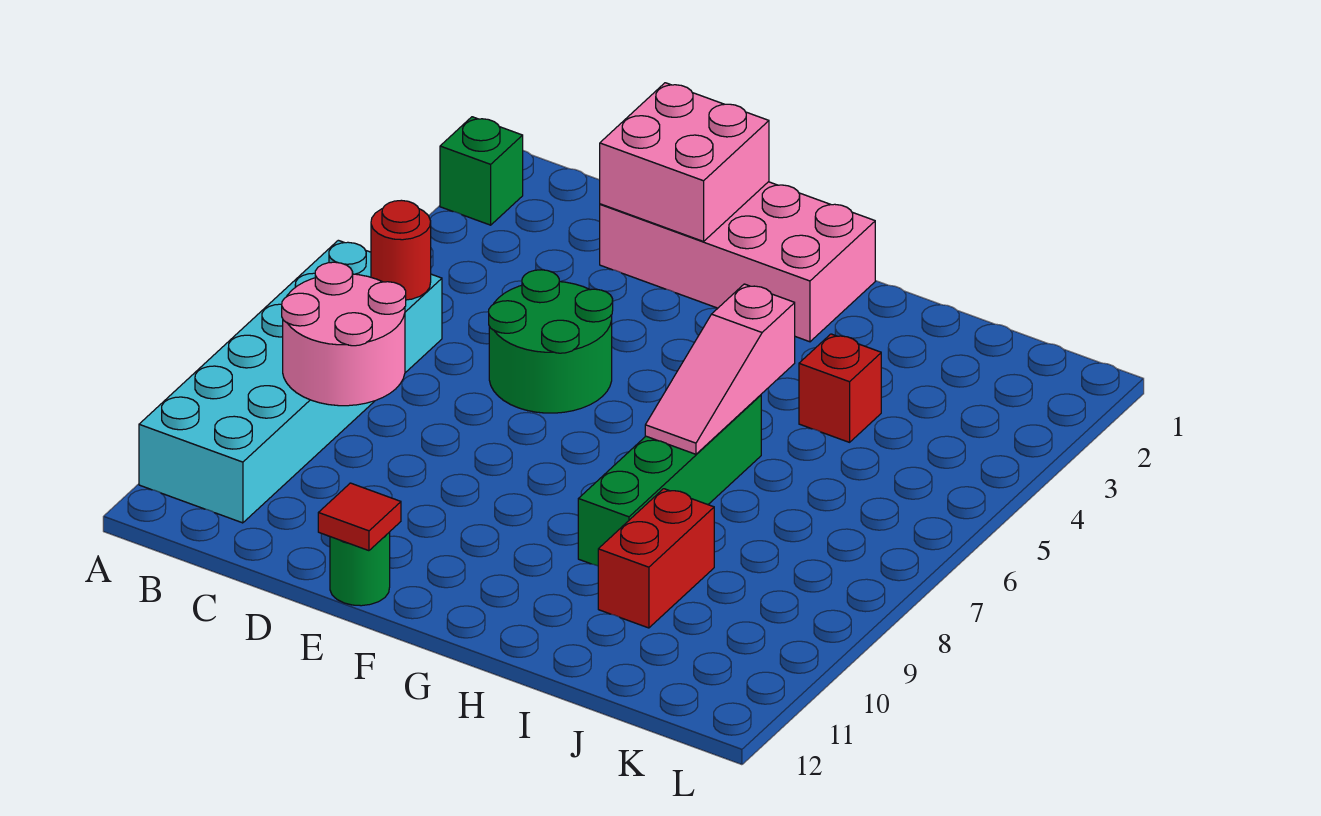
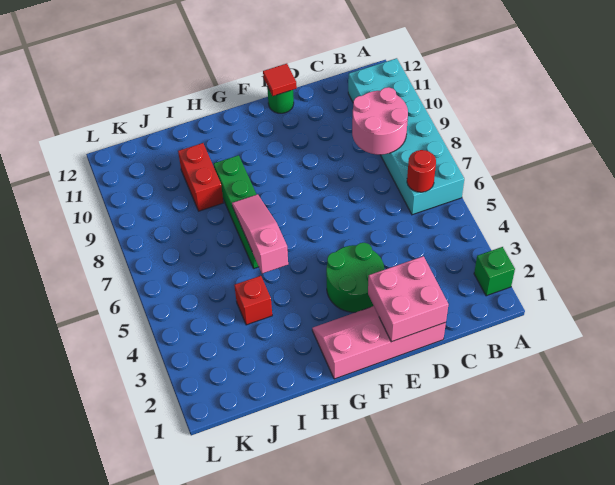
pink 2x4 brick [600,182,875,342] -> pink 2x4 slope [312,306,446,379]
green 2x2 round brick [489,270,613,413] -> green 2x2 round brick moved to [326,243,384,312]

